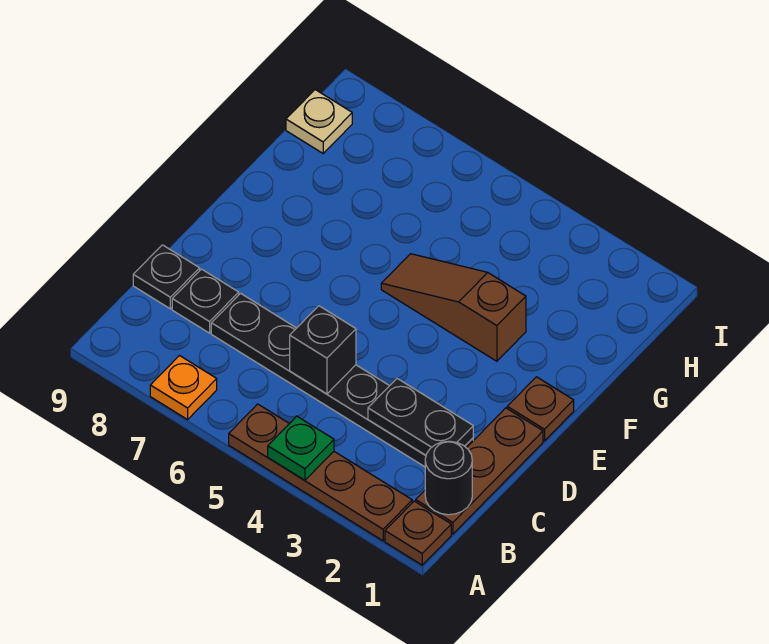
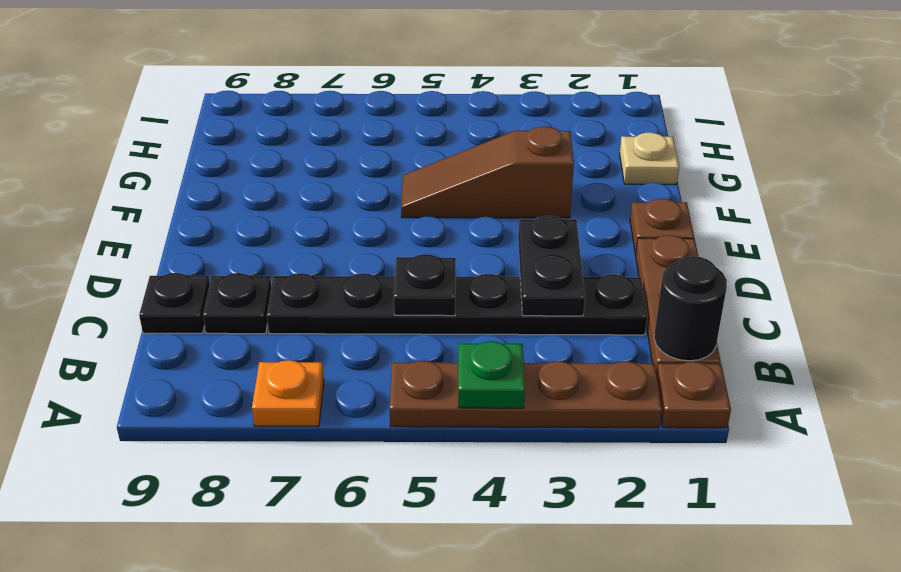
black 1x2 plate [368,379,473,455] -> black 1x2 plate turned to [518,216,585,316]
black 1x1 brick [290,306,356,394] -> black 1x1 plate [394,254,456,316]
tan 1x1 plate [286,90,352,153] -> tan 1x1 plate moved to [620,132,679,184]

